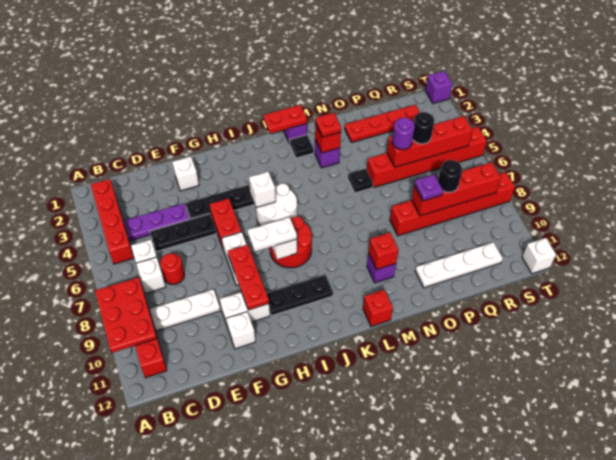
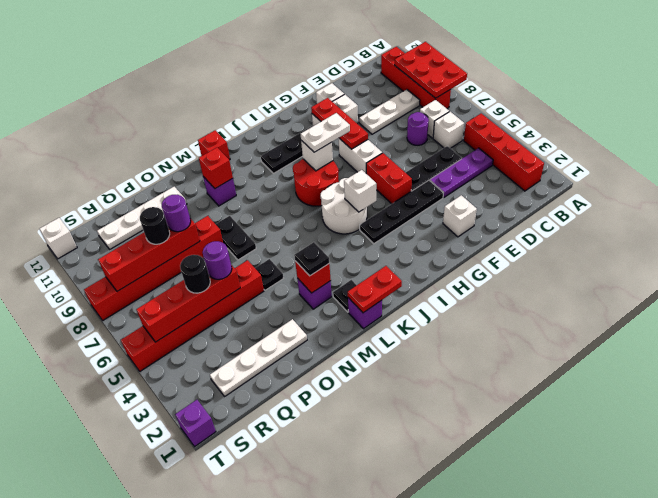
red 1x1 round brick [160,253,184,284] -> purple 1x1 round brick [407,112,429,145]
red 1x1 plate [315,113,341,137] -> black 1x1 plate [294,242,329,276]
none -> black 1x2 plate [216,216,256,260]
red 1x4 plate [345,105,420,143] -> white 1x4 plate [210,319,307,396]
purple 1x1 plate [414,175,443,201] -> purple 1x1 round brick [162,194,191,232]

